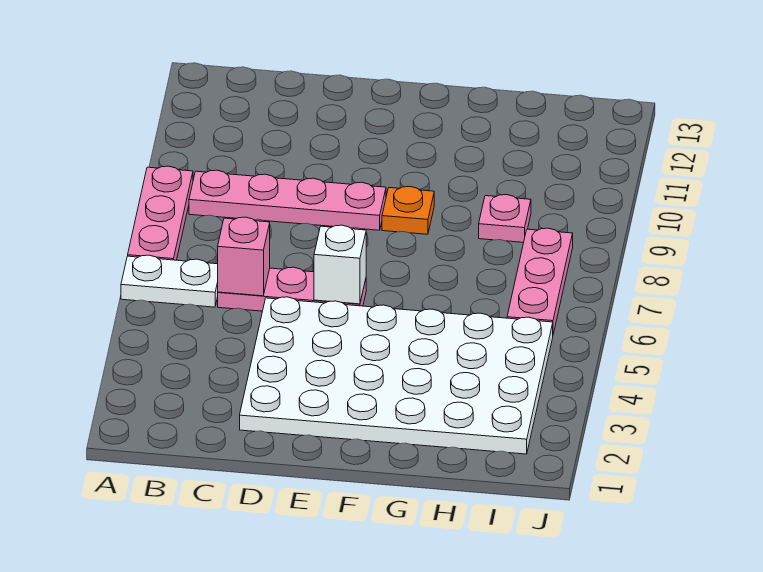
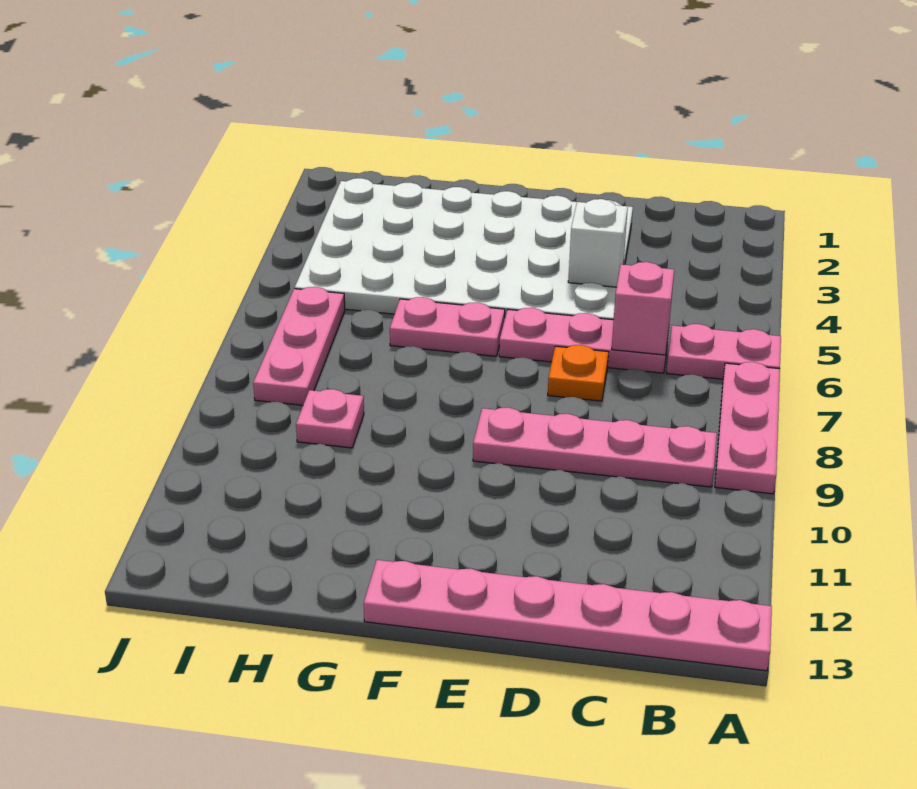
white 1x2 plate [121,255,218,307] -> pink 1x2 plate [667,324,781,379]
none -> pink 1x6 plate [364,560,772,671]
white 1x1 brick [314,225,366,304] -> white 1x1 brick moved to [568,199,628,287]
none -> pink 1x2 plate [390,297,505,356]
orange 1x1 plate [382,187,434,234] -> orange 1x1 plate moved to [548,345,608,401]

